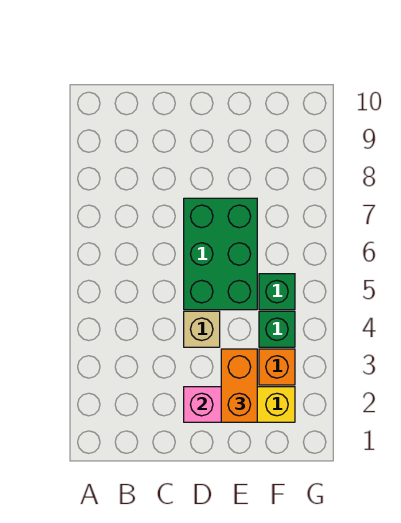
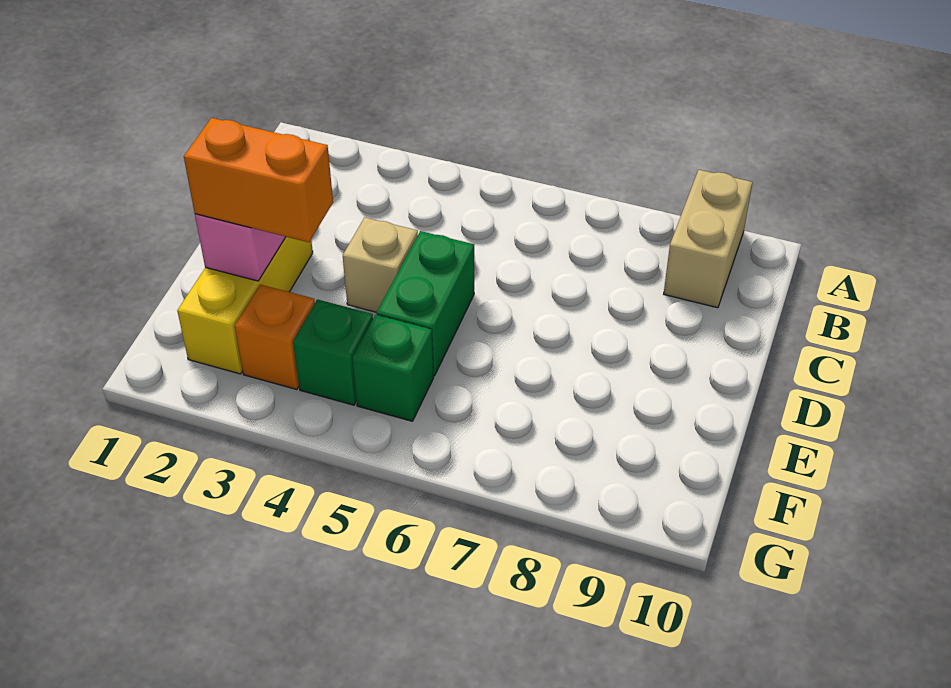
none -> tan 1x2 brick [664,170,752,308]
green 2x3 brick [184,198,257,310] -> green 1x2 brick [377,231,474,376]

